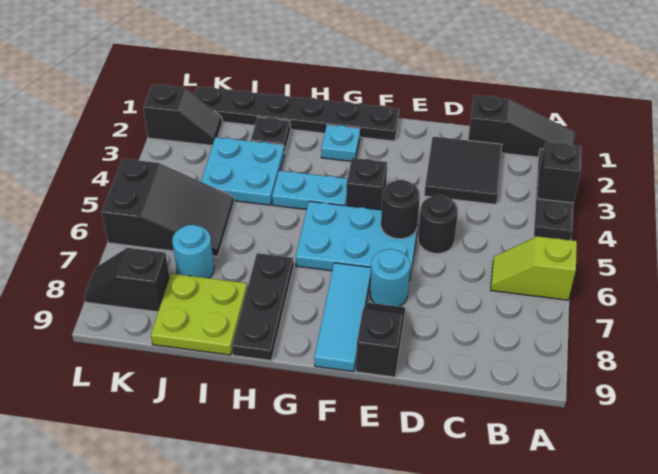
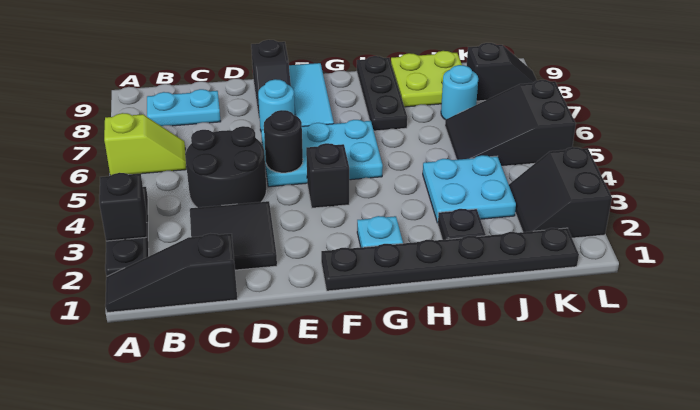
black 1x1 round brick [418,195,458,254] -> black 2x2 round brick [185,126,266,208]
cyan 1x2 plate [272,171,347,210] -> cyan 1x2 plate moved to [147,89,221,126]
black 1x2 slope [143,85,222,145] -> black 2x2 slope [509,147,612,238]

